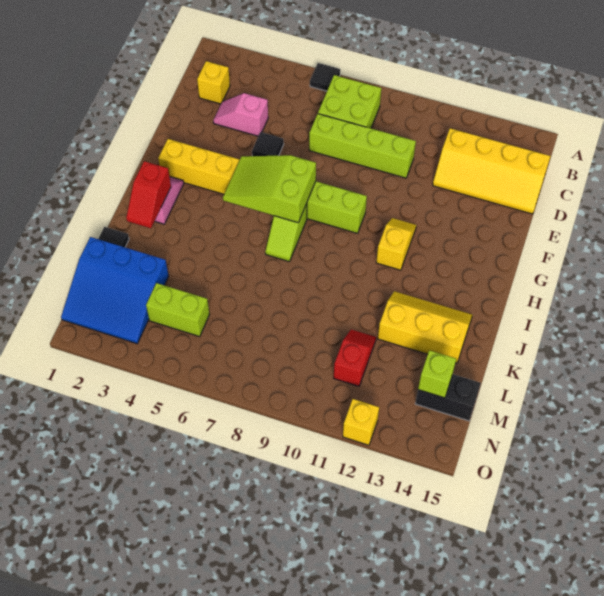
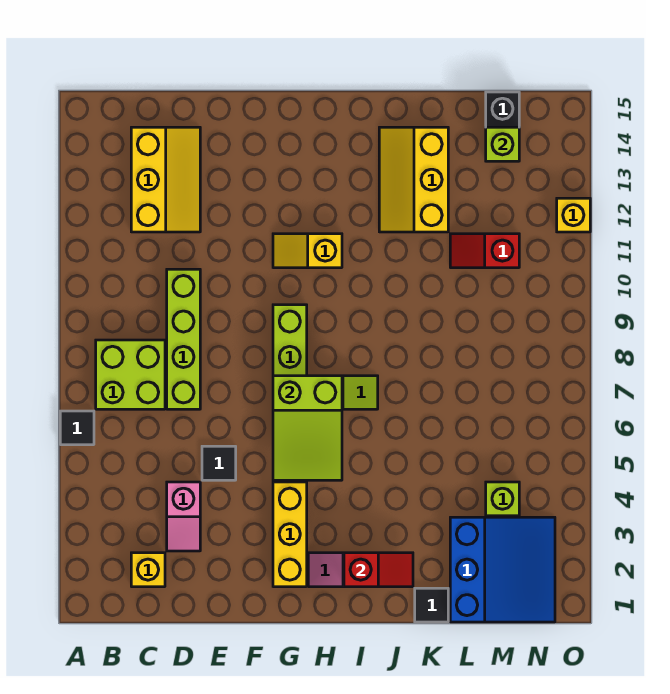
yellow 2x4 slope [433,128,550,214] -> yellow 2x3 slope [131,127,200,232]
lime 1x2 brick [146,283,209,337] -> lime 1x1 brick [486,482,519,516]

